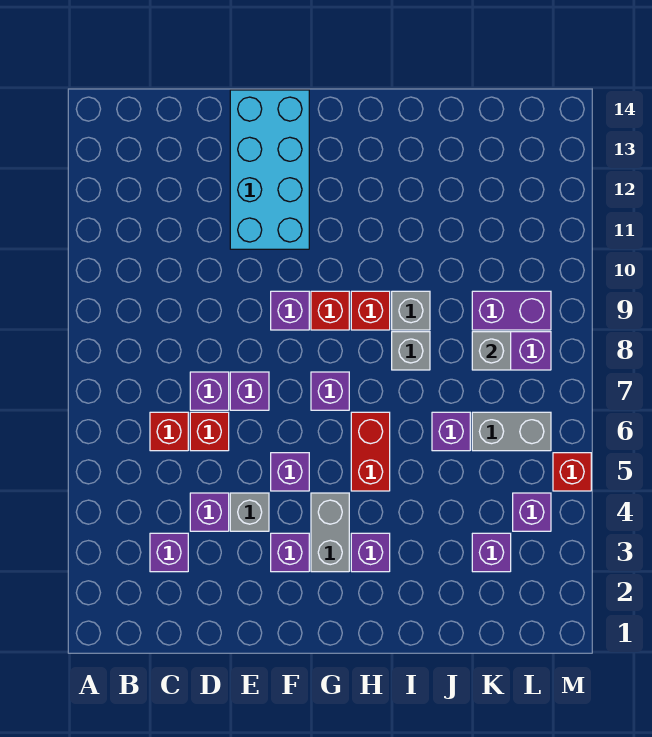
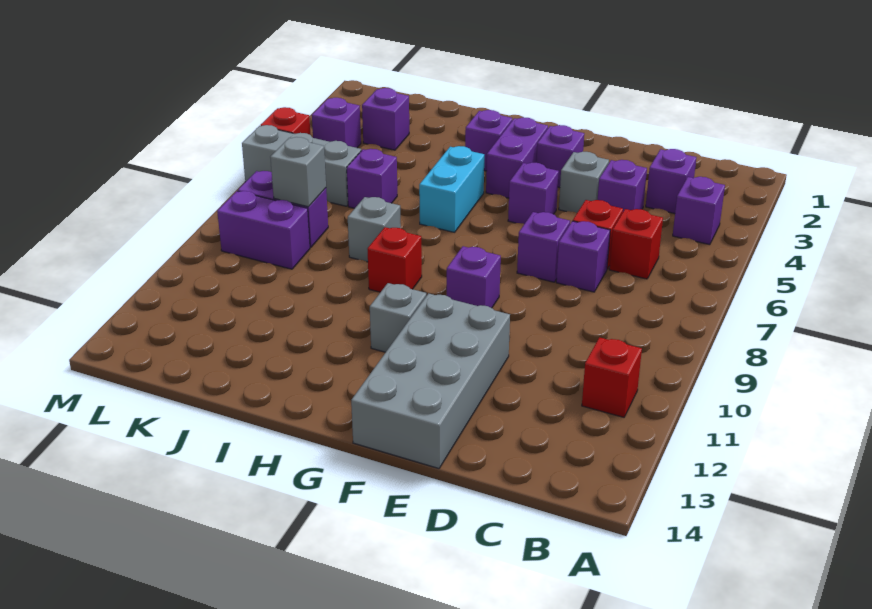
cyan 2x4 brick [230,90,309,249] -> grey 2x4 brick [351,293,510,468]
grey 1x2 brick [311,493,349,572] -> purple 1x2 brick [486,117,548,198]
purple 1x1 brick [311,372,349,410] -> purple 1x1 brick moved to [673,177,725,245]
red 1x1 brick [311,291,349,330] -> red 1x1 brick moved to [582,337,642,417]
red 1x2 brick [351,412,390,491] -> cyan 1x2 brick [419,146,484,232]
grey 1x1 brick [392,291,430,330] -> grey 1x1 brick moved to [370,283,426,352]
grey 1x2 brick [472,412,551,451] -> grey 1x3 brick [242,125,361,206]

